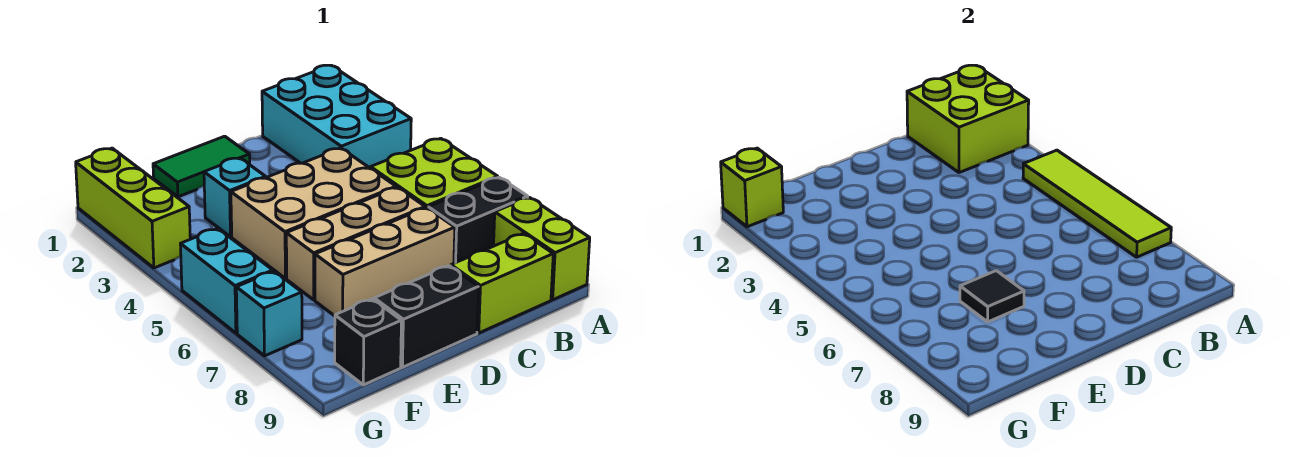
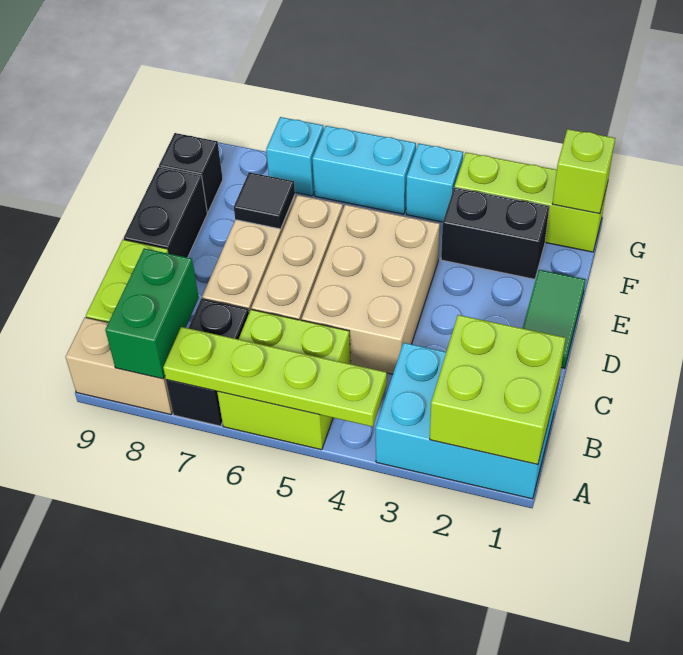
lime 1x4 tile [1023,150,1171,257] -> lime 1x4 plate [163,327,387,427]
lime 1x2 brick [494,197,590,300] -> tan 1x2 brick [66,318,173,415]
none -> green 1x2 brick [105,248,199,379]
cyan 1x1 brick [204,158,266,237] -> cyan 1x1 brick moved to [406,143,463,222]
none -> black 1x2 brick [441,187,549,279]

